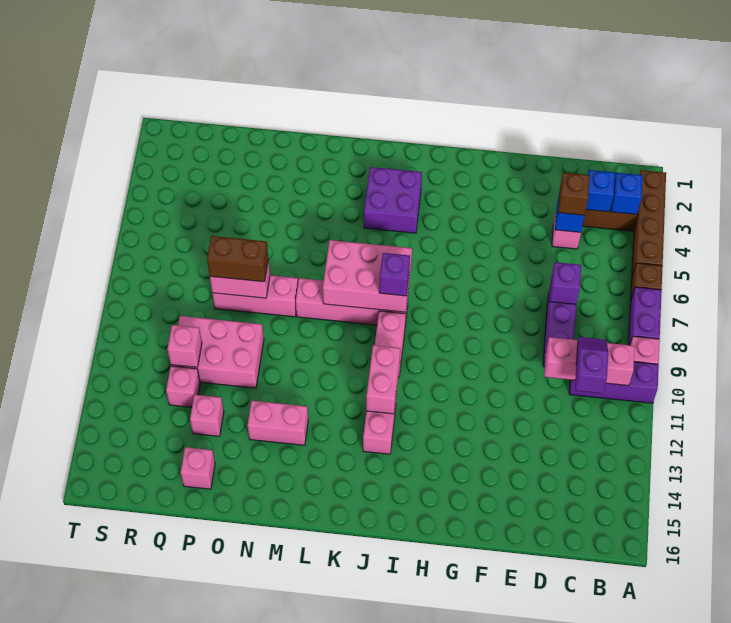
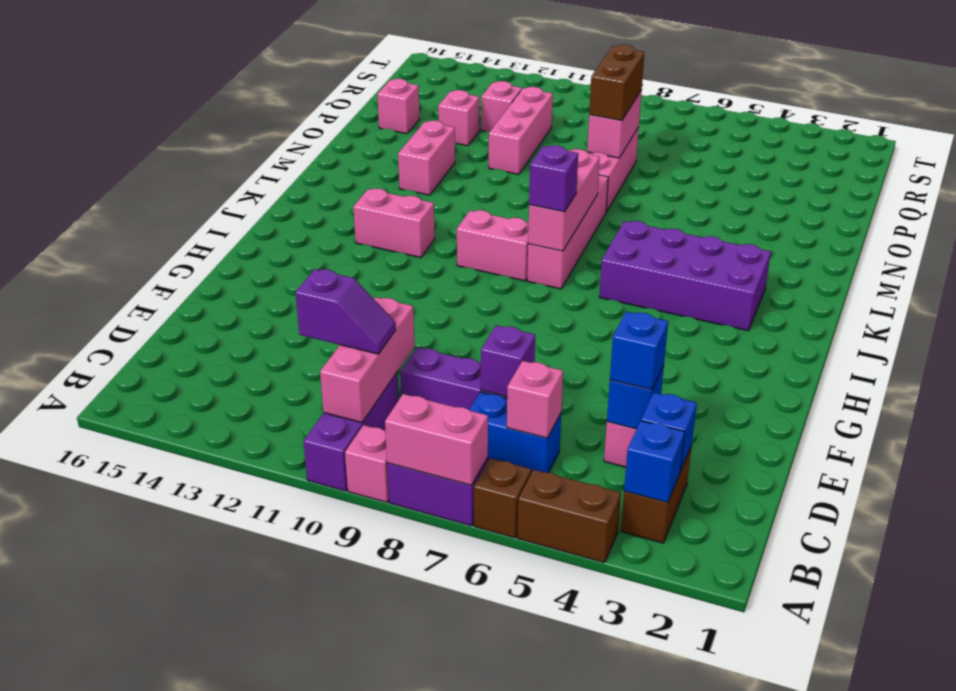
brown 1x4 brick [632,170,666,276] -> brown 1x2 brick [517,470,621,563]
none -> blue 1x2 brick [469,392,561,473]
brown 1x1 brick [558,173,590,215] -> blue 1x1 brick [610,312,668,390]
purple 2x2 brick [364,167,422,233] -> purple 2x4 brick [599,221,771,331]
pink 2x3 brick [323,240,412,312] -> pink 1x3 brick [528,149,600,251]
pink 1x2 brick [366,345,400,414] -> pink 1x2 brick moved to [385,394,488,485]
pink 2x3 brick [171,316,264,388] -> pink 1x3 brick [489,87,553,174]
pink 1x1 brick [168,325,202,367] -> pink 1x1 brick moved to [507,361,563,438]

